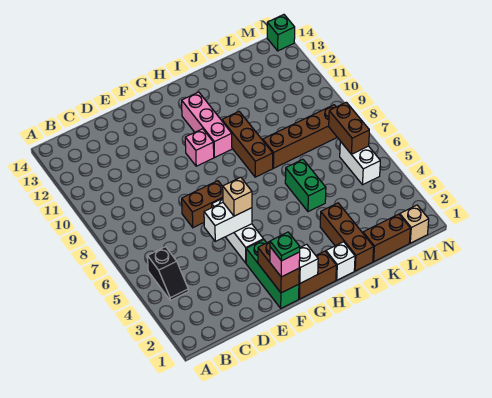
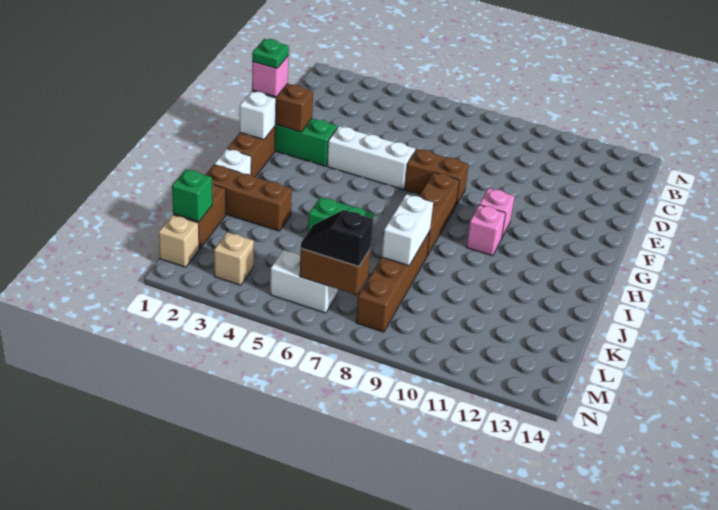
black 1x2 slope [148,247,188,300] -> black 1x2 slope moved to [301,210,373,267]
white 1x2 brick [204,203,252,241] -> white 1x2 brick moved to [382,194,433,266]
brown 1x2 brick [182,181,223,228] -> brown 1x2 brick turned to [405,149,469,205]
tan 1x1 brick [223,177,252,216] -> tan 1x1 brick moved to [214,232,254,285]
pink 1x3 brick [182,92,232,157] -> pink 1x1 brick [466,205,506,256]
brown 1x3 brick [222,112,273,177] -> brown 1x3 brick turned to [419,172,459,256]
green 1x1 brick [267,15,295,51] -> green 1x1 brick moved to [172,169,212,222]

